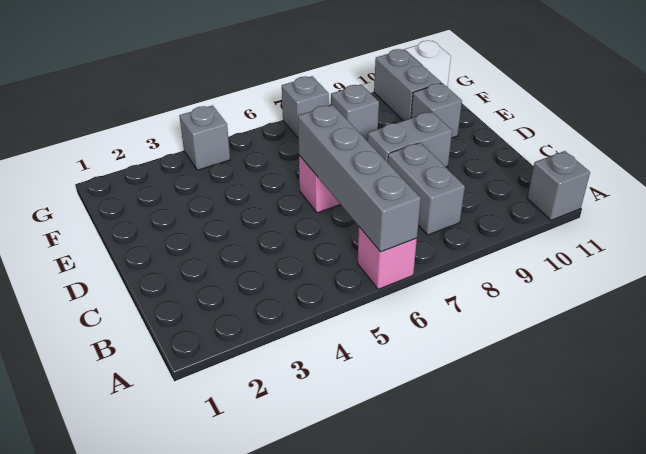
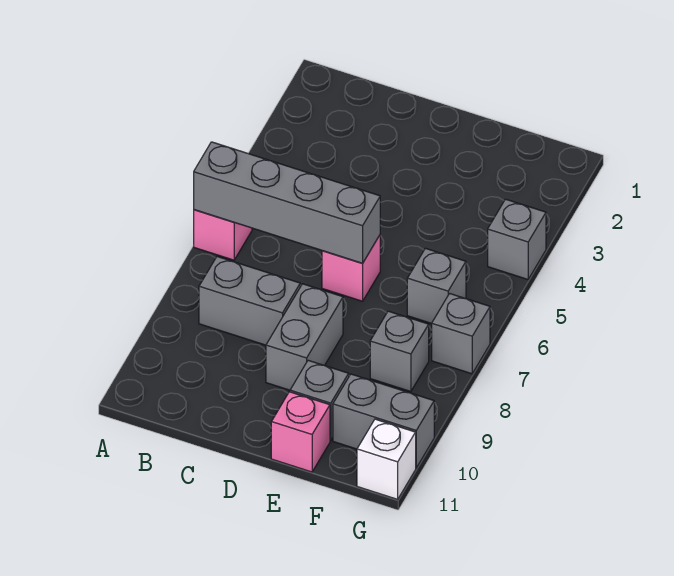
grey 1x1 brick [527,151,590,220] -> grey 1x1 brick moved to [407,248,466,324]
none -> pink 1x1 brick [271,392,330,472]

